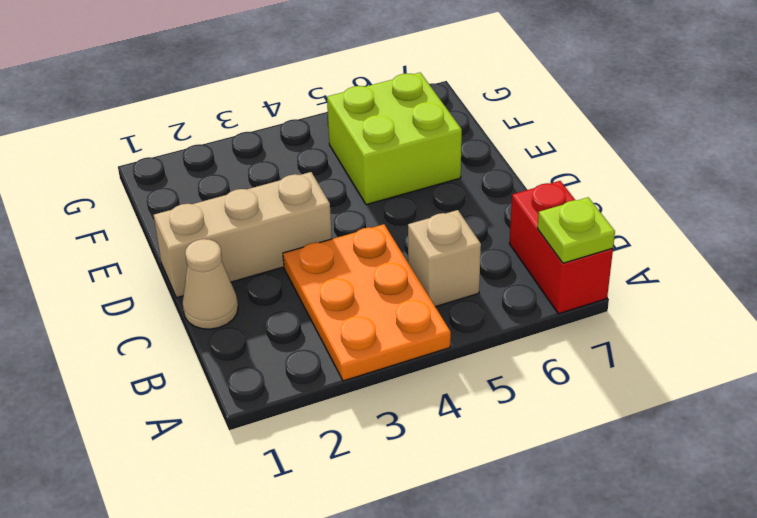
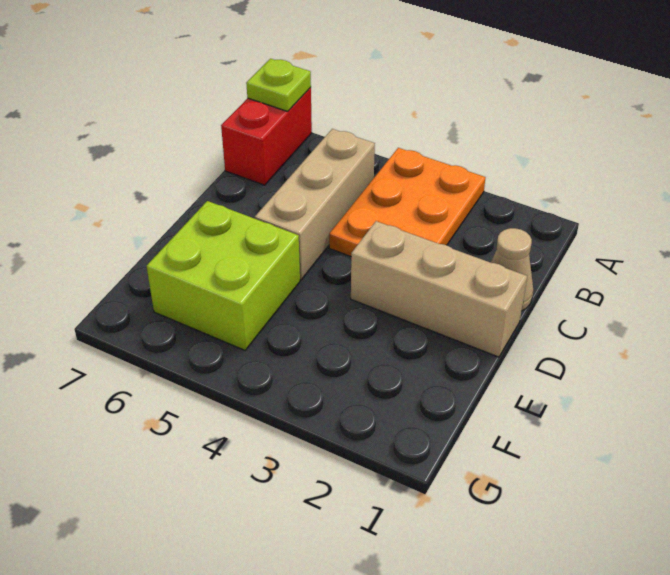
tan 1x1 brick [408,210,481,307] -> tan 1x3 brick [255,129,375,280]

